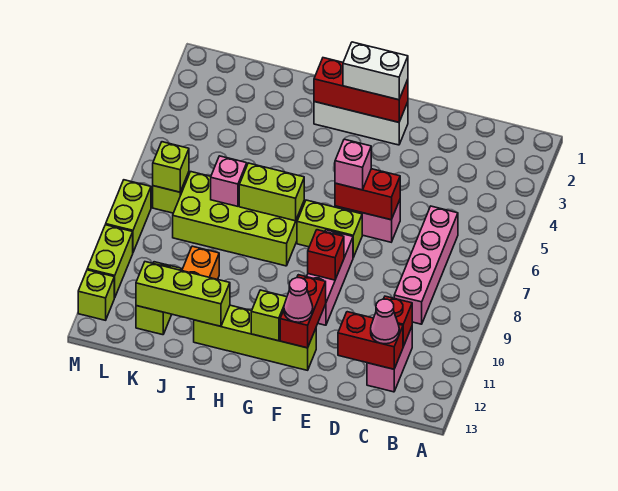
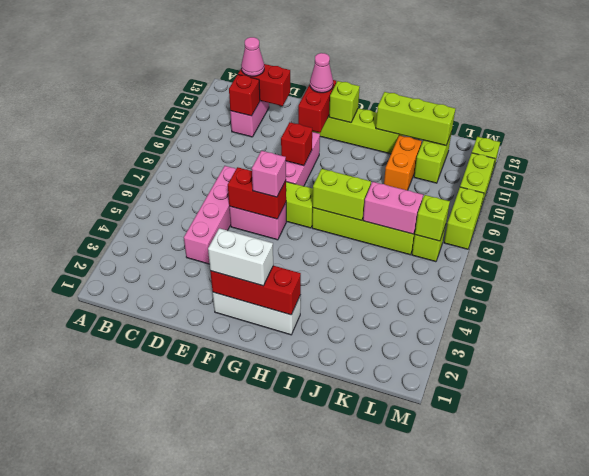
pink 1x4 brick [394,206,458,324] -> pink 1x4 brick moved to [184,166,236,264]
pink 1x1 brick [211,156,247,206] -> pink 1x2 brick [363,182,423,234]

